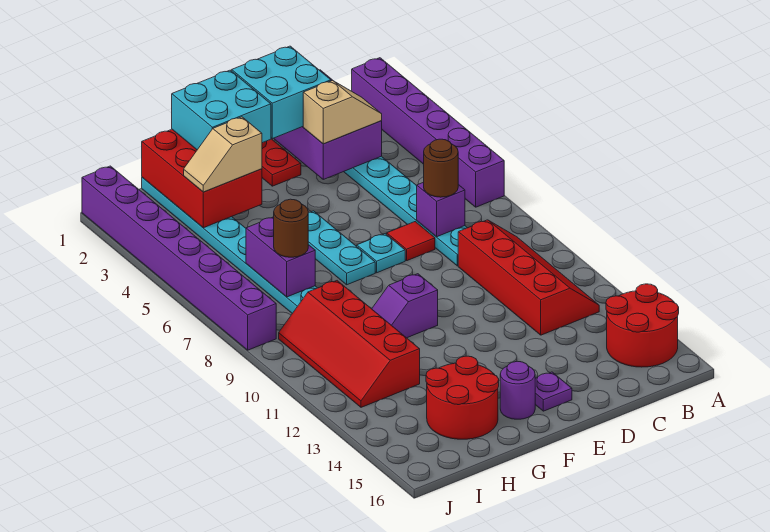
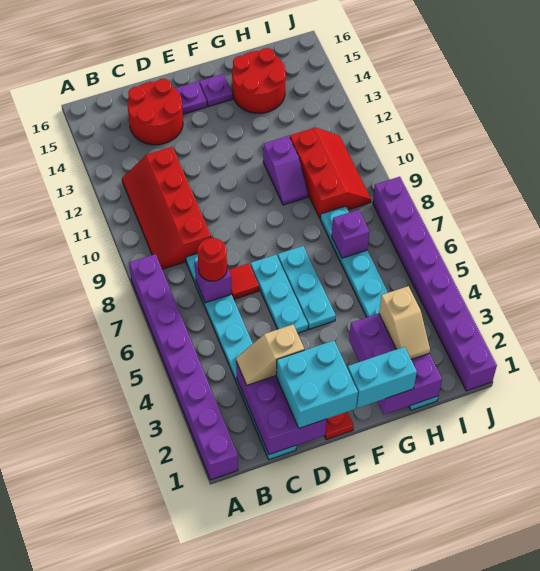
purple 1x6 brick [352,58,504,207] -> purple 1x8 brick [129,254,238,480]
red 2x2 round brick [606,284,679,367] -> red 2x2 round brick moved to [127,79,183,145]
brown 1x1 round brick [424,139,458,197] -> red 1x1 round brick [197,238,227,281]
cyan 1x1 plate [357,234,405,273] -> cyan 1x3 plate [251,255,308,333]
cyan 2x2 brick [172,70,271,150] -> cyan 1x2 brick [347,347,417,408]
purple 1x2 slope [372,274,438,338] -> purple 1x2 slope turned to [263,136,308,205]
purple 1x1 round brick [500,361,535,419] -> purple 1x1 plate [199,74,233,107]
red 2x3 brick [142,129,262,228] -> purple 2x3 brick [349,314,442,414]
tan 1x2 slope [184,117,262,192] -> tan 1x2 slope turned to [379,286,430,359]
purple 1x2 brick [246,217,315,297] -> purple 1x1 brick [332,210,370,258]
brown 1x1 round brick [274,199,308,257] -> none
red 2x4 slope [279,281,420,407] -> red 2x3 slope [290,127,371,218]

